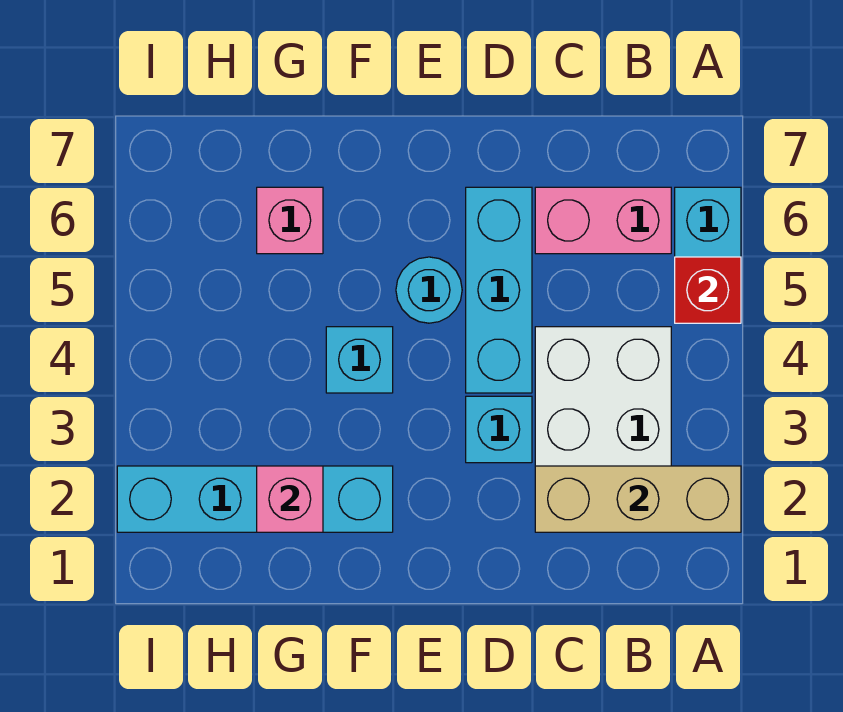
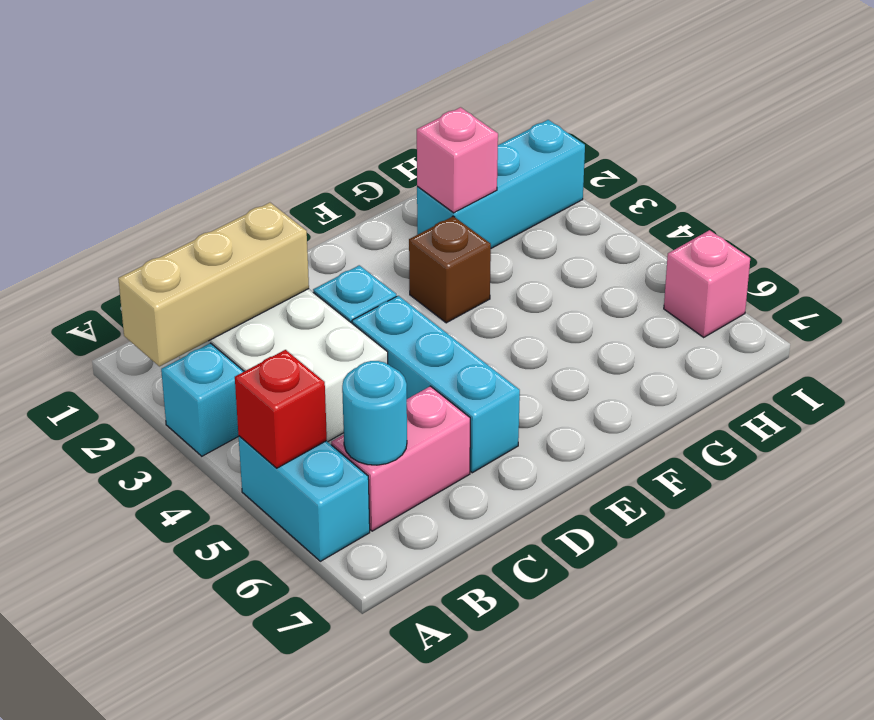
cyan 1x1 round brick [396,257,462,323] -> cyan 1x1 round brick moved to [342,361,407,465]
cyan 1x4 brick [117,466,393,532] -> cyan 1x3 brick [417,120,585,248]
none -> brown 1x1 brick [409,216,491,323]
cyan 1x1 brick [326,327,393,393] -> cyan 1x1 brick moved to [161,343,244,456]
pink 1x1 brick [257,187,323,254] -> pink 1x1 brick moved to [664,230,750,337]

